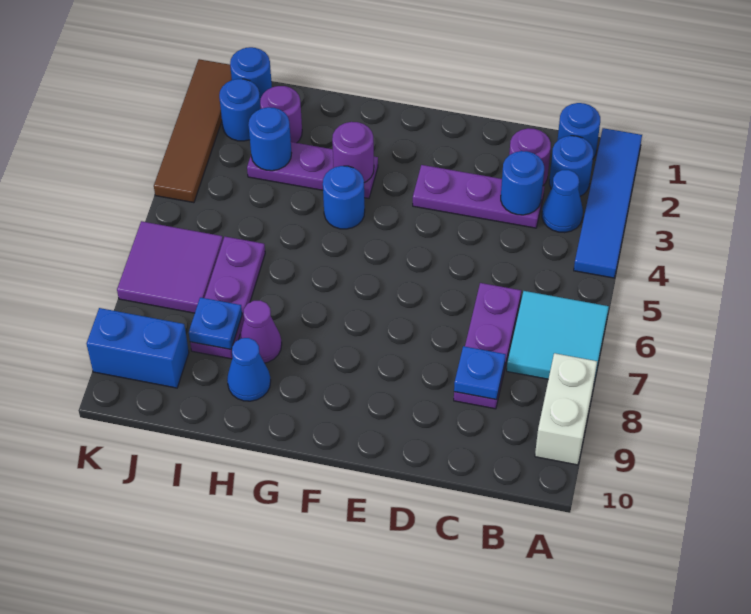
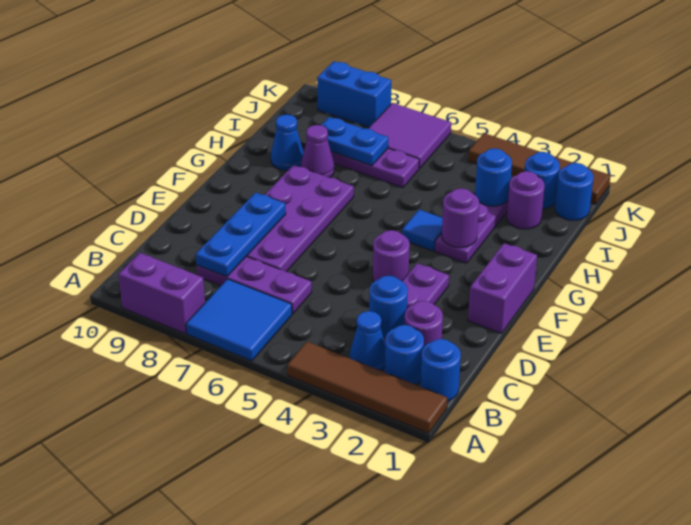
blue 1x4 tile [574,128,642,278] -> brown 1x4 tile [287,342,447,433]
cyan 2x2 tile [507,291,609,381] -> blue 2x2 tile [186,279,292,361]
white 1x2 brick [535,353,597,465] -> purple 1x2 brick [119,253,205,334]
blue 1x1 plate [454,346,506,400] -> blue 1x3 plate [196,193,286,277]
none -> purple 2x4 plate [247,165,354,272]
none -> purple 1x2 brick [468,243,537,334]
none -> purple 1x1 round brick [373,230,410,281]
blue 1x1 round brick [323,166,365,229] -> blue 1x1 tile [402,210,443,251]
blue 1x1 plate [189,297,242,349] -> blue 1x2 plate [321,117,388,166]
blue 1x2 brick [87,308,189,388] -> blue 1x2 brick turned to [317,61,391,127]

